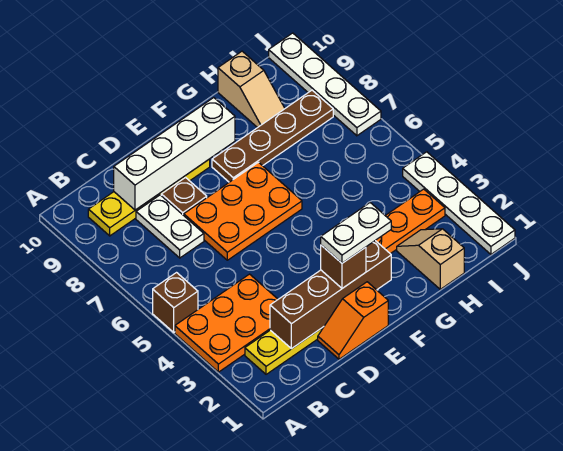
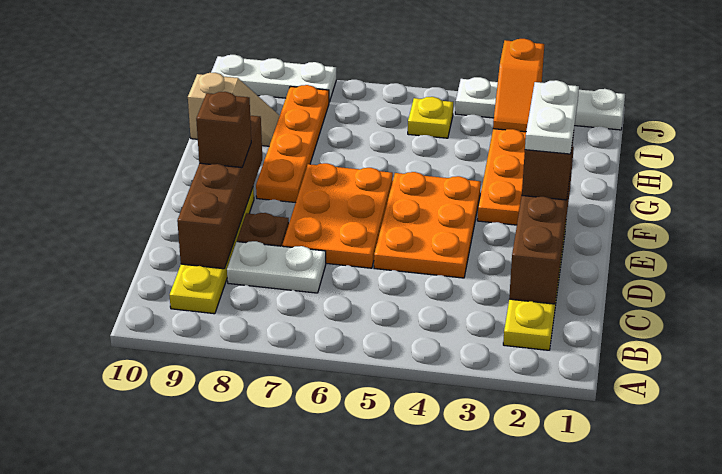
orange 2x3 plate [175,274,278,372] -> orange 2x3 plate moved to [374,172,481,278]
brown 1x1 brick [153,273,198,332] -> brown 1x1 brick moved to [196,92,251,167]
white 1x4 brick [114,98,235,210] -> brown 1x4 brick [177,116,262,269]
orange 1x2 slope [318,282,388,359] -> orange 1x2 slope moved to [493,39,544,132]
brown 1x4 plate [212,90,333,182] -> orange 1x4 plate [256,85,329,203]
tan 1x2 slope [397,229,464,289] -> none
none -> yellow 1x1 plate [408,97,453,138]
white 1x4 plate [269,33,381,136] -> white 1x3 plate [211,55,336,102]

